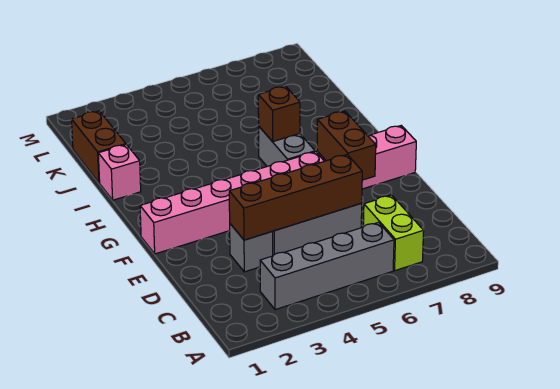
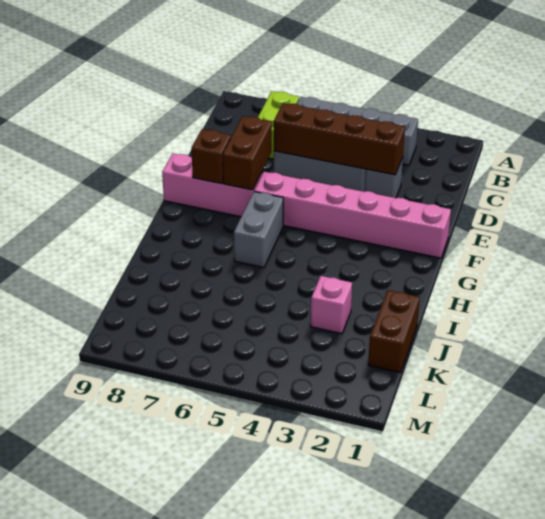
brown 1x1 brick [258,86,300,142] -> brown 1x1 brick moved to [191,129,231,184]
pink 1x1 brick [98,144,141,200] -> pink 1x1 brick moved to [311,276,352,334]

